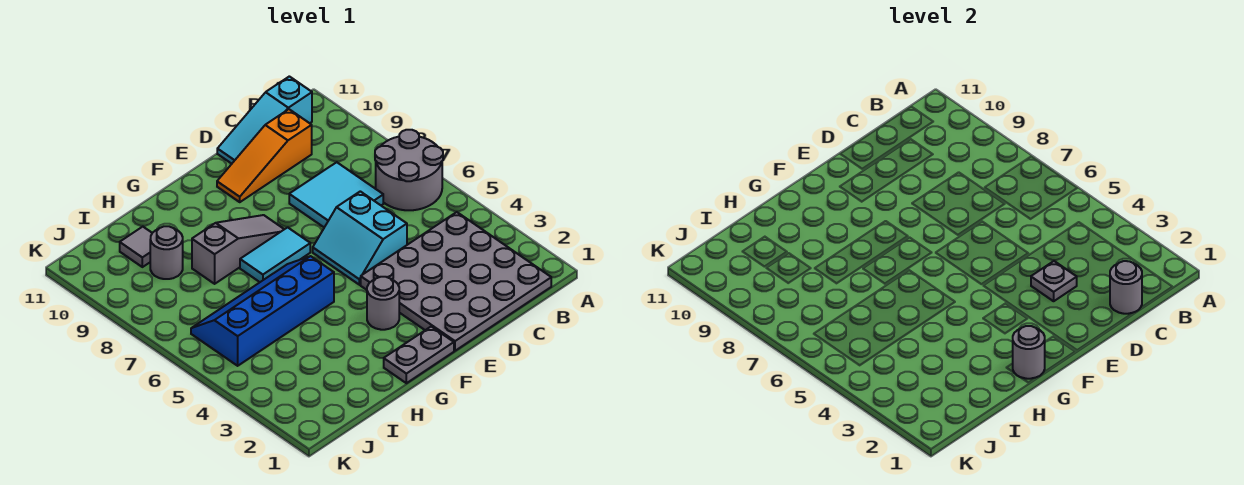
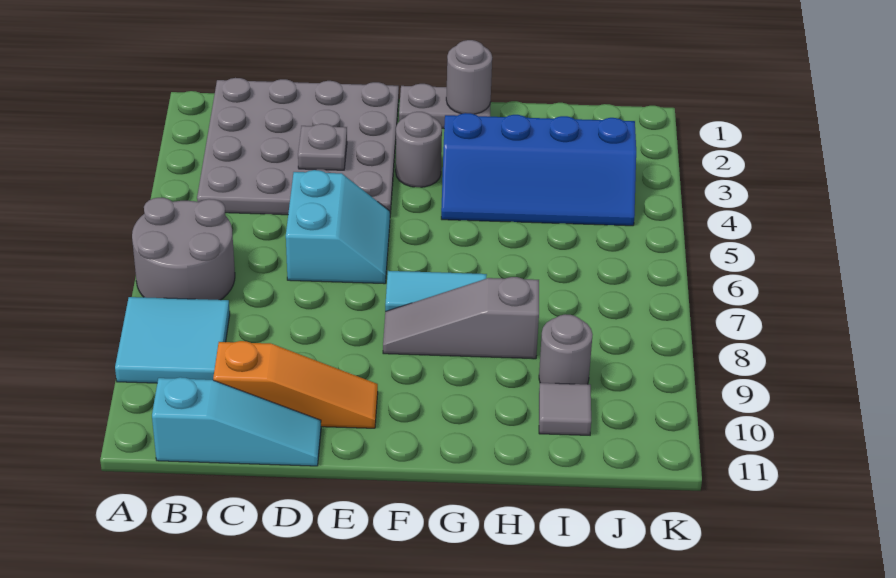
grey 1x1 round brick [1110,261,1142,314] -> none
cyan 2x2 tile [289,162,383,227] -> cyan 2x2 tile moved to [115,297,230,383]
blue 2x4 slope [191,256,334,366] -> blue 2x4 slope moved to [441,113,636,226]

